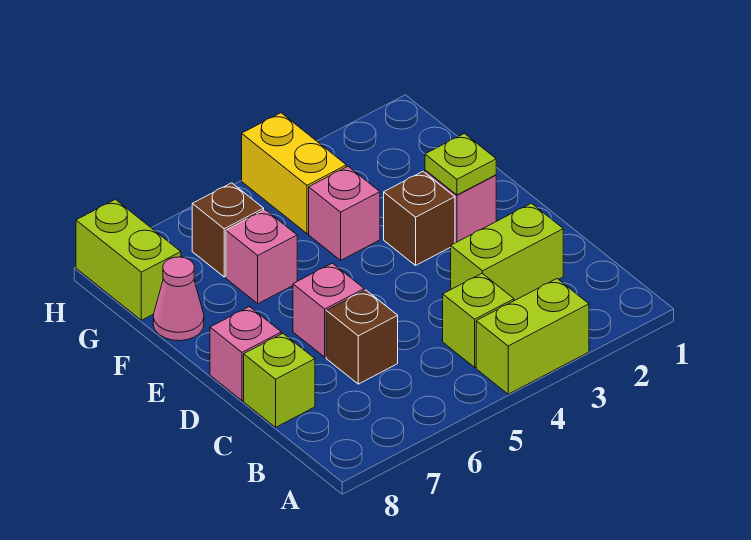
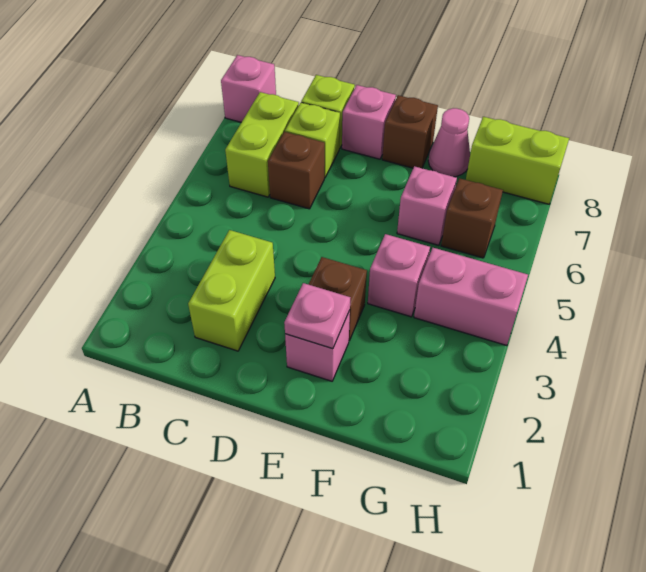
lime 1x2 brick [476,279,589,394] -> lime 1x2 brick moved to [225,92,299,197]
lime 1x1 brick [443,273,514,367] -> lime 1x1 brick moved to [285,103,340,178]
pink 1x1 brick [293,263,364,357] -> pink 1x1 brick moved to [221,55,276,122]
lime 1x1 plate [425,133,496,195] -> pink 1x1 plate [284,283,350,349]
none -> brown 1x1 brick [382,95,438,168]
yellow 1x2 brick [242,113,346,234] -> pink 1x2 brick [414,248,528,346]

